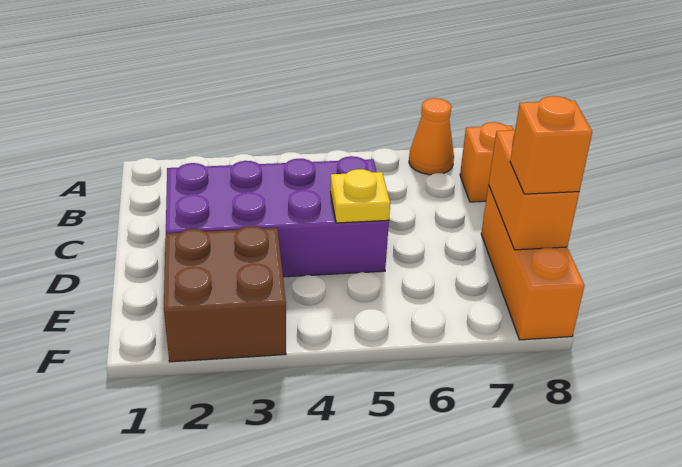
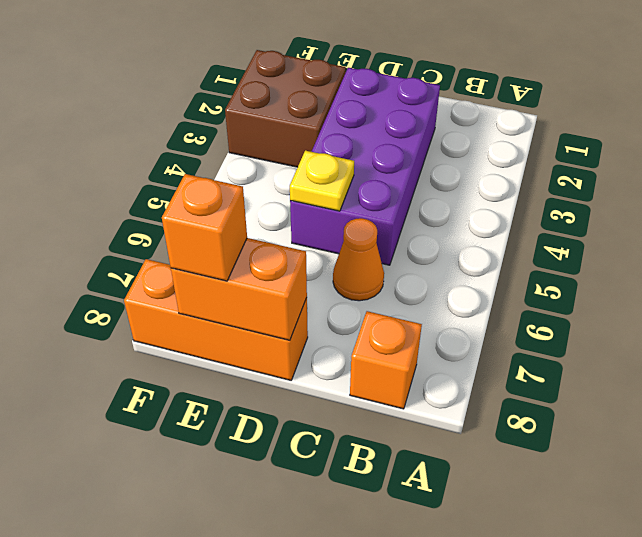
orange 1x1 cone [409,98,454,175] -> orange 1x1 cone moved to [333,218,384,301]

